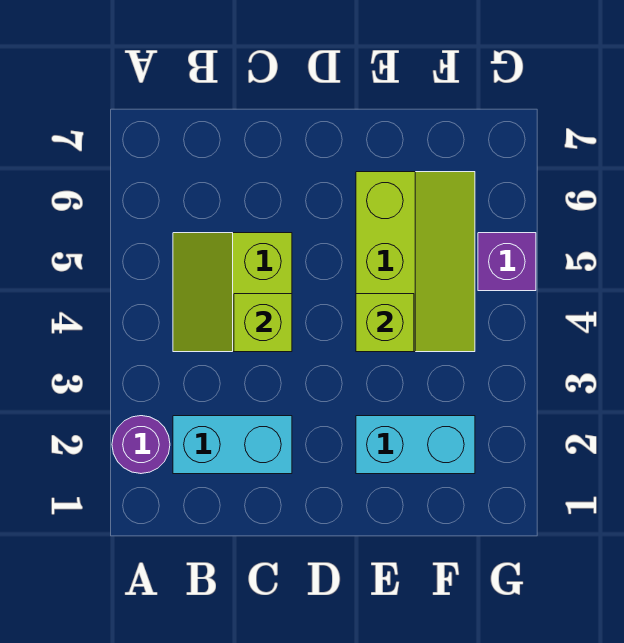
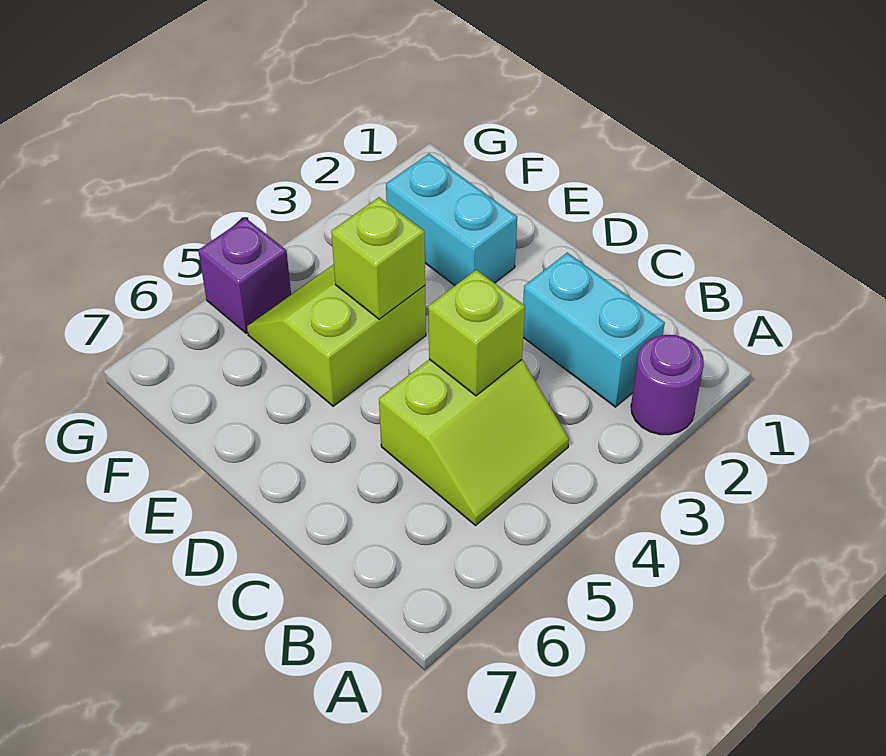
lime 2x3 slope [356,172,475,352] -> lime 2x2 slope [247,264,426,406]

